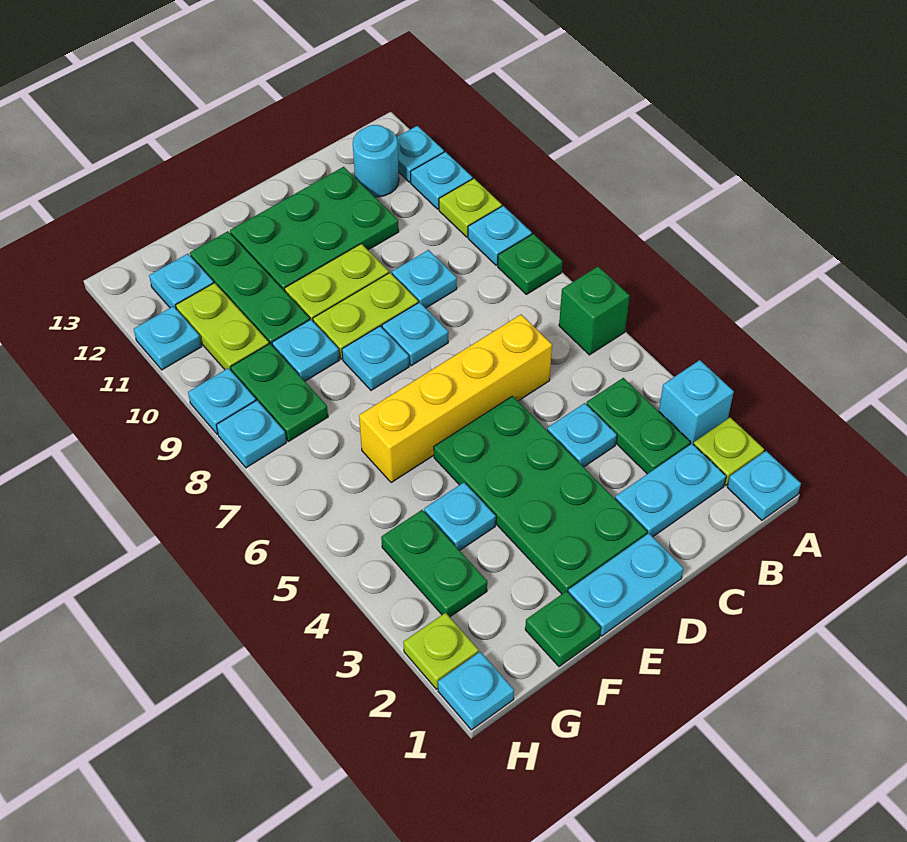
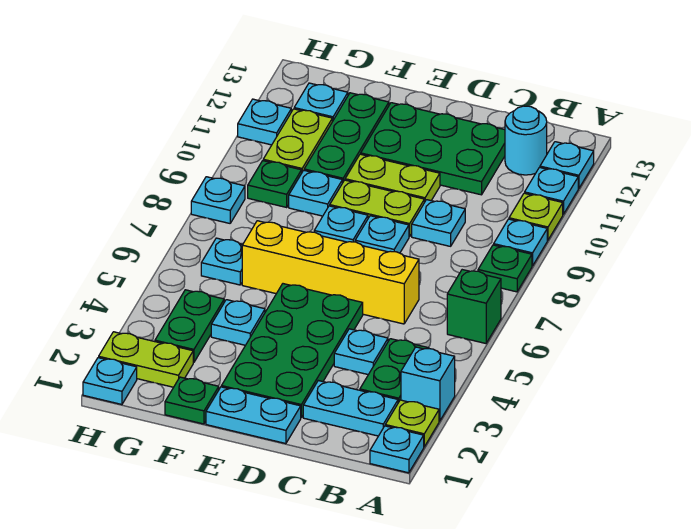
green 1x2 plate [231,344,328,441] -> green 1x1 plate [248,161,302,207]
lime 1x1 plate [403,613,479,689] -> lime 1x2 plate [99,332,193,387]
cyan 1x1 plate [188,368,256,434] -> cyan 1x1 plate moved to [201,238,243,285]

